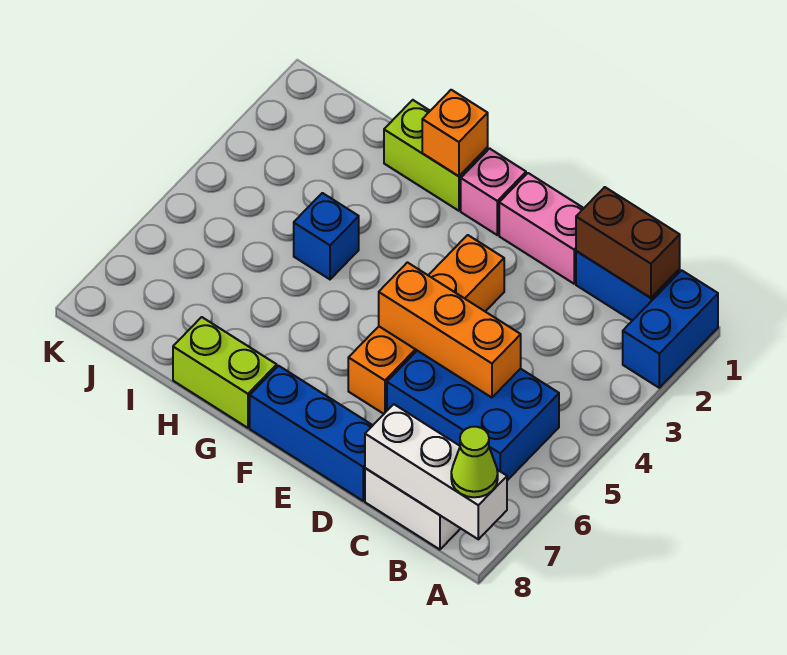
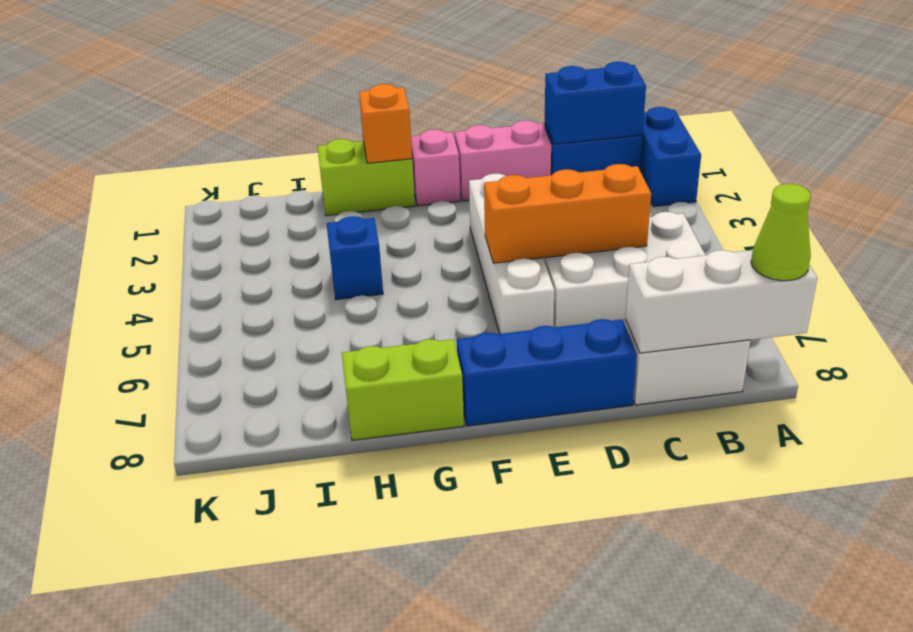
brown 1x2 brick [576,187,680,298] -> blue 1x2 brick [545,62,646,144]
blue 2x3 brick [387,351,559,480] -> white 2x3 brick [543,212,705,327]
orange 1x4 brick [348,235,504,414] -> white 1x4 brick [469,174,554,334]

